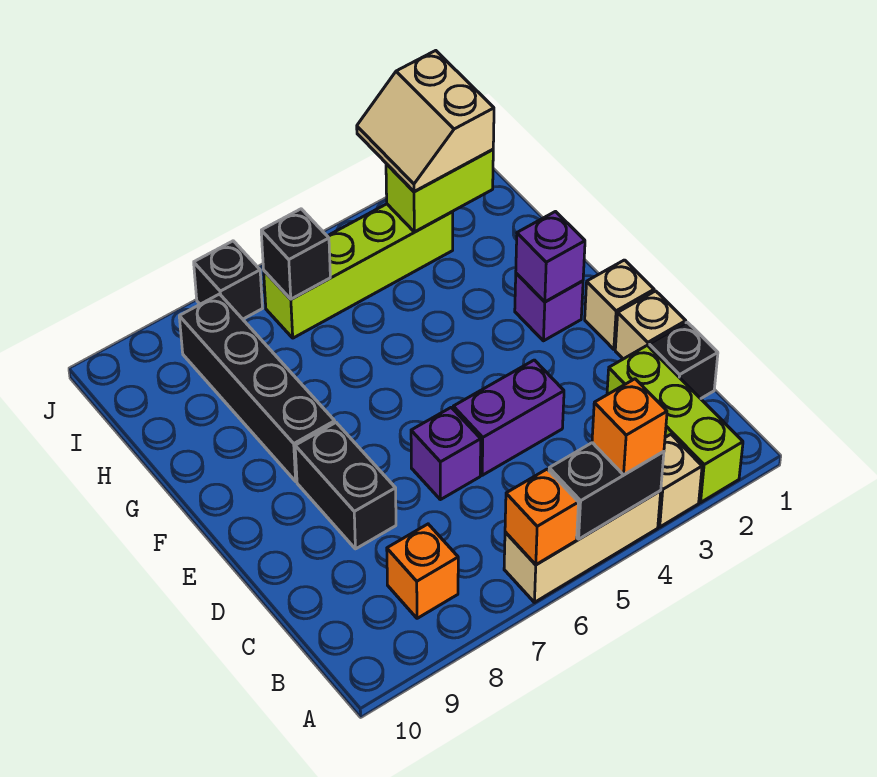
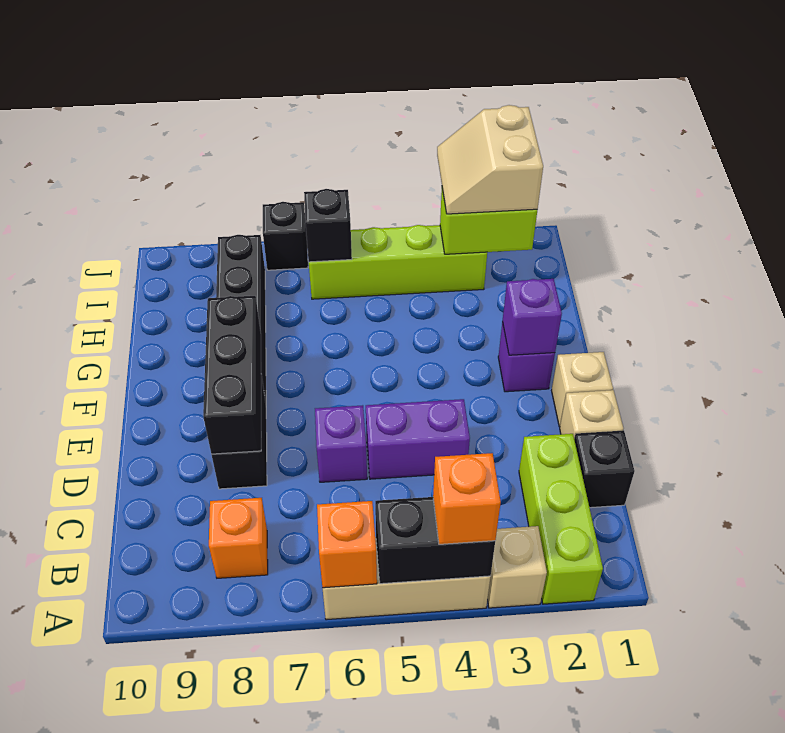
none -> black 1x3 brick [203,296,261,454]

